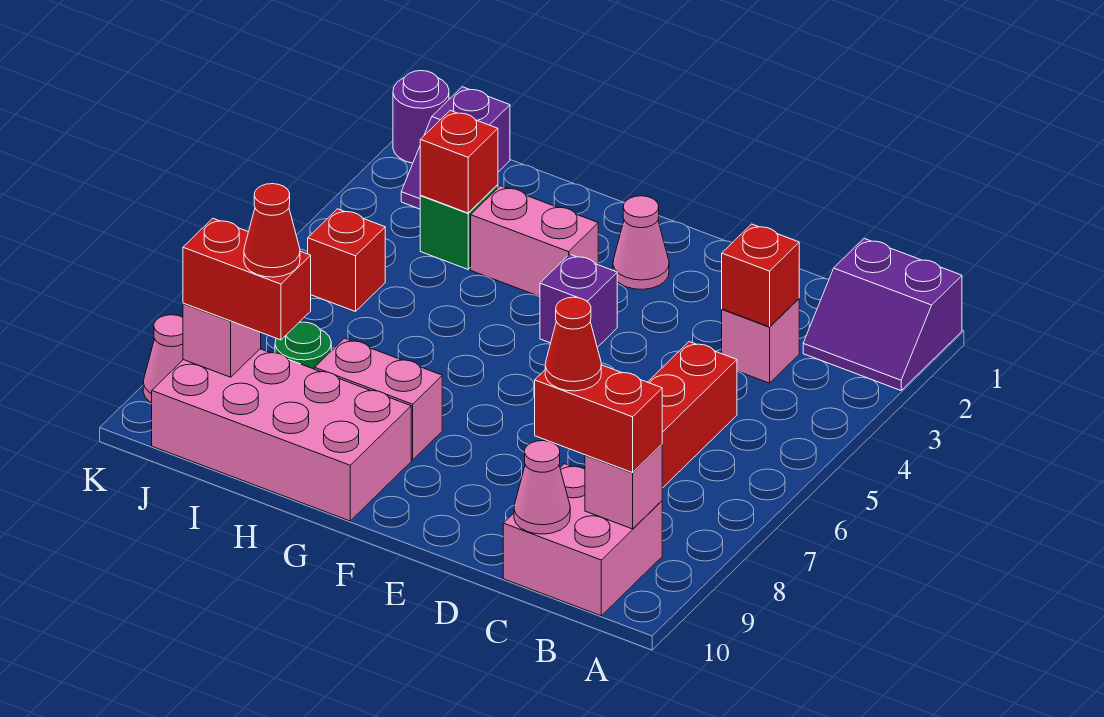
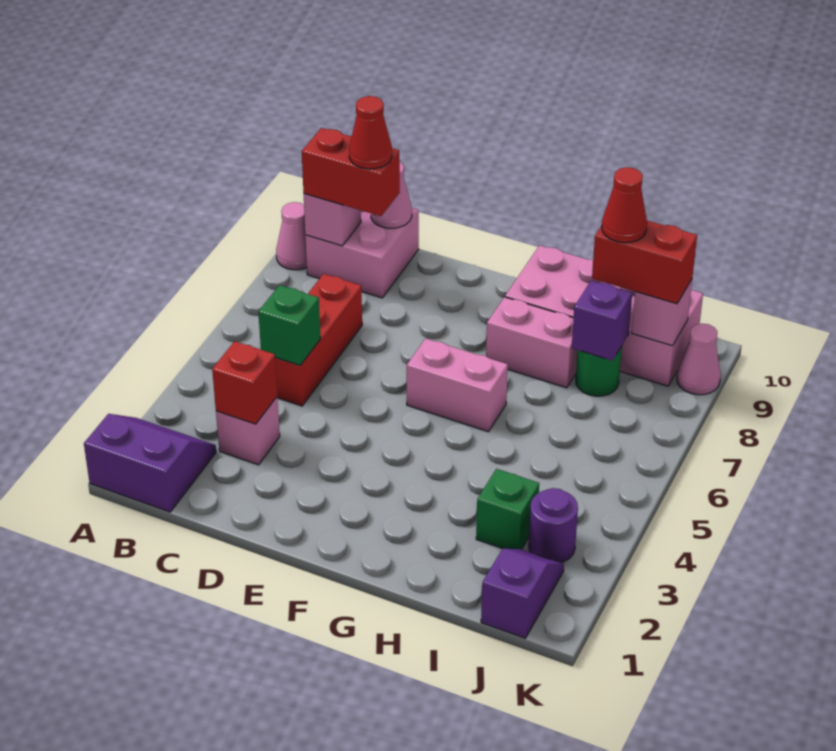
none -> green 1x1 brick [258,285,321,365]
pink 1x1 cone [613,196,669,289] -> pink 1x1 cone moved to [276,202,307,270]
purple 1x1 brick [540,254,617,347] -> purple 1x1 brick moved to [572,281,632,361]
pink 1x2 brick [471,186,598,297] -> pink 1x2 brick moved to [407,338,508,432]
red 1x1 brick [420,111,498,213] -> none
red 1x1 brick [308,209,385,312] -> none
purple 1x1 round brick [393,71,449,163] -> purple 1x1 round brick moved to [529,488,578,563]

